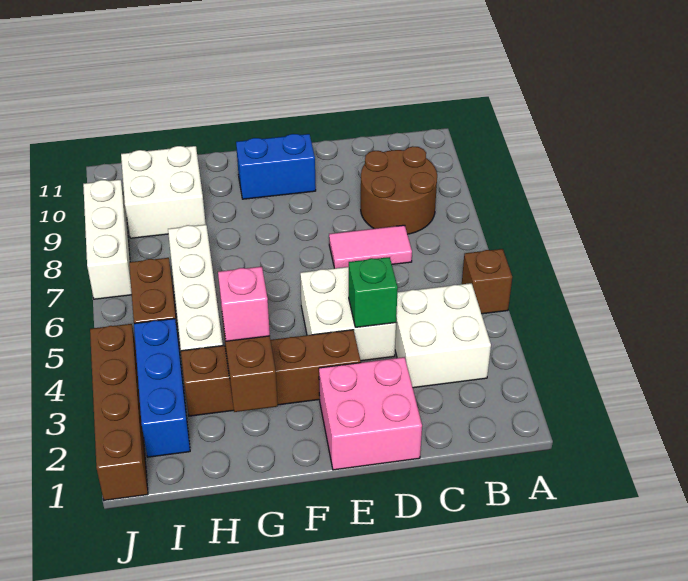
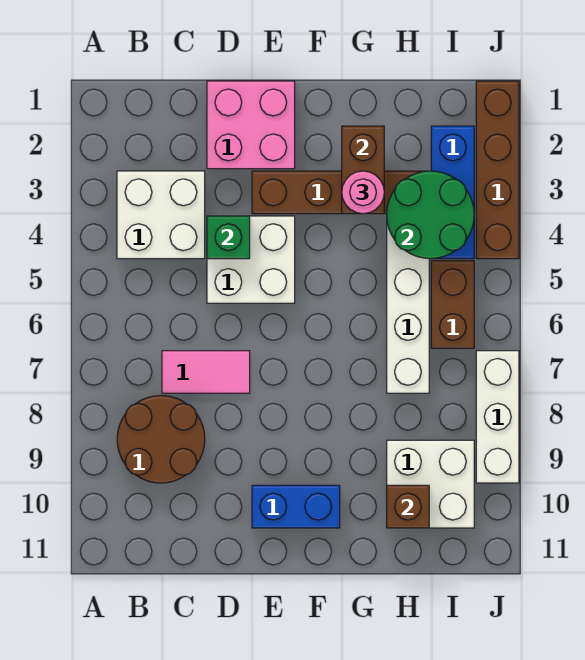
brown 1x1 brick [462,249,512,314] -> brown 1x1 brick moved to [387,485,429,528]
pink 1x1 brick [218,267,270,341] -> pink 1x1 round brick [342,171,384,214]
none -> green 2x2 round brick [387,171,474,259]

